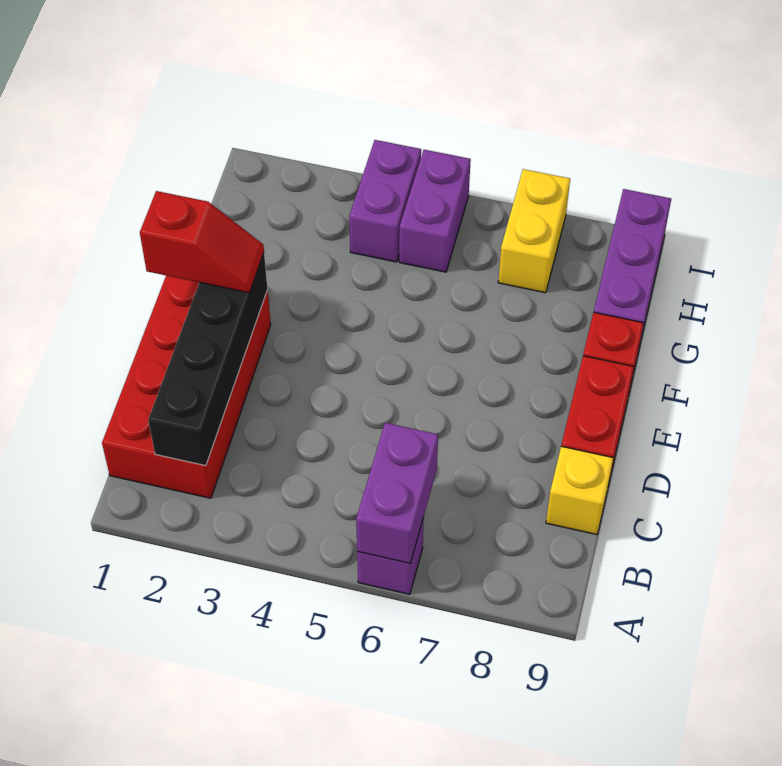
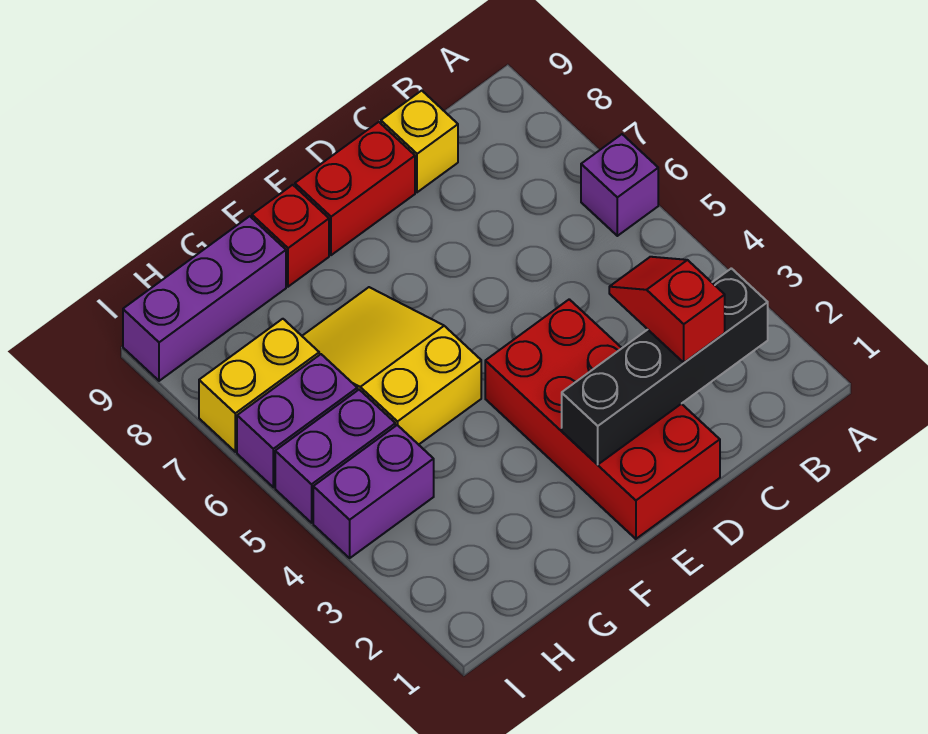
purple 1x2 brick [356,423,438,564] -> purple 1x2 brick moved to [237,354,357,487]
red 2x4 brick [102,276,271,498] -> red 2x4 brick turned to [485,299,720,539]
red 1x2 slope [140,191,264,293] -> red 1x2 slope moved to [609,257,725,363]
none -> yellow 2x3 slope [302,287,481,445]

